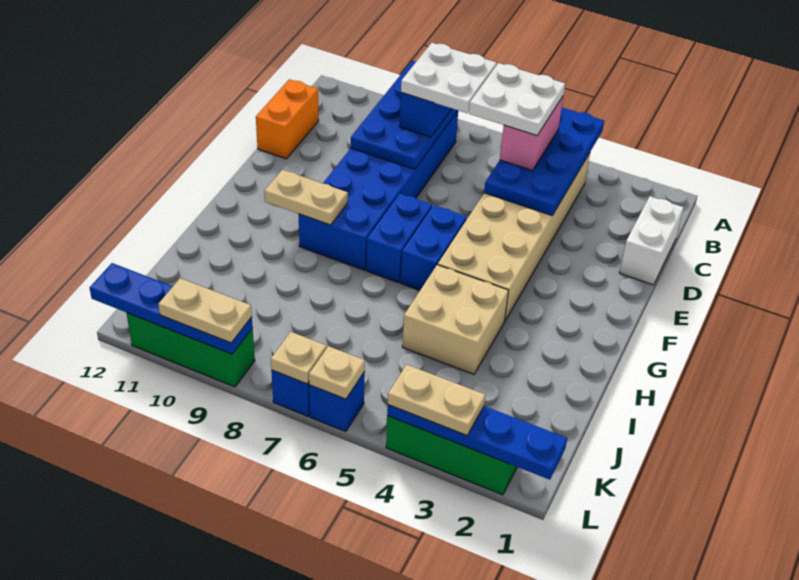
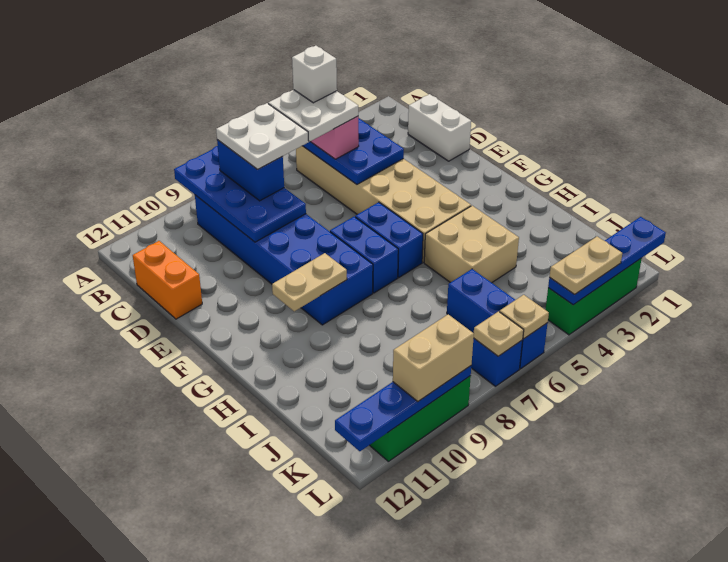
none -> white 1x1 brick [292,46,337,103]
blue 1x1 brick [309,372,365,432] -> blue 1x3 brick [447,269,548,369]
tan 1x2 plate [158,278,252,343] -> tan 1x2 brick [393,314,474,401]

